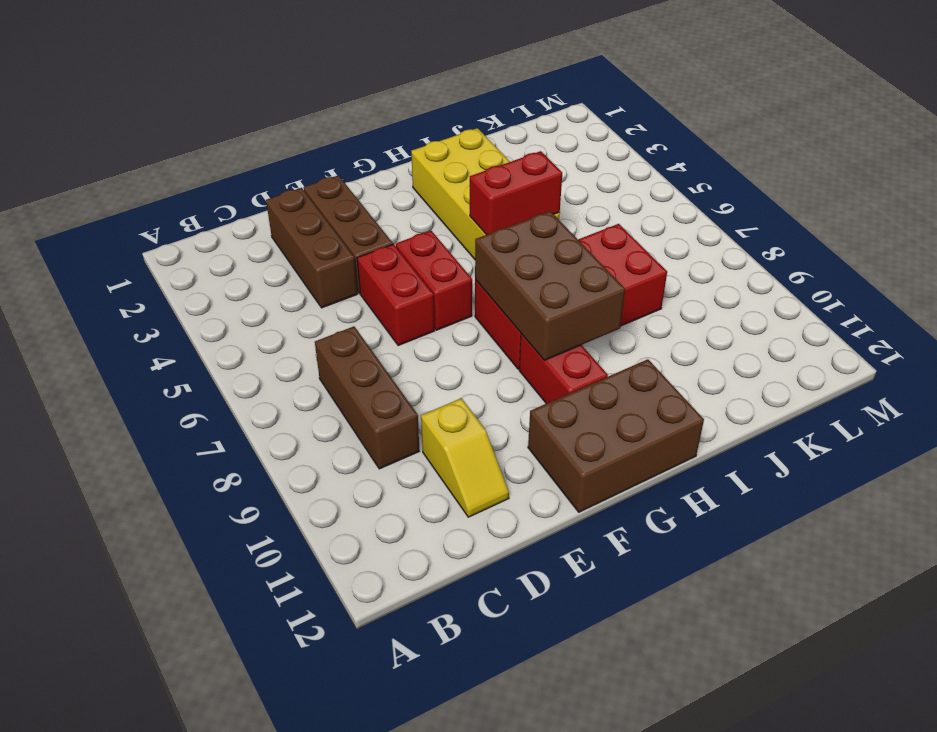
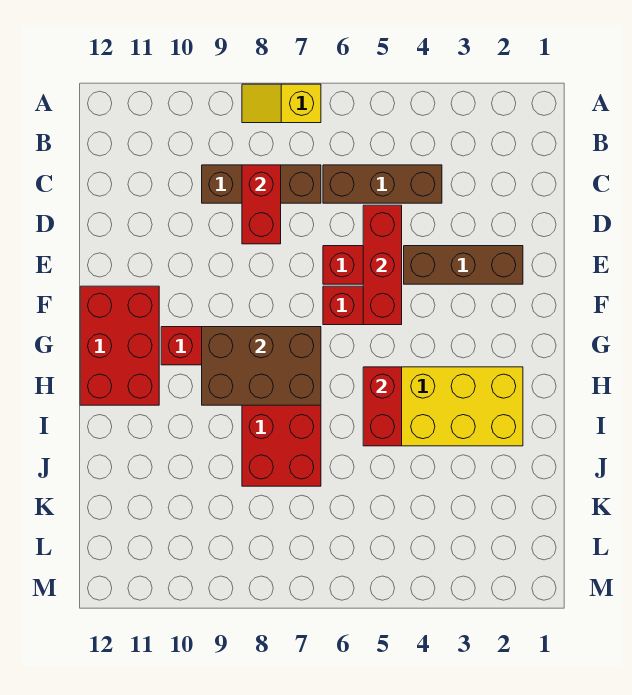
none -> red 1x2 brick [242,165,281,244]
brown 1x3 brick [266,188,358,308] -> brown 1x3 brick moved to [323,165,442,203]
none -> red 1x3 brick [363,205,402,325]
yellow 1x2 slope [421,398,509,517] -> yellow 1x2 slope moved to [242,84,321,123]
brown 2x3 brick [528,359,704,512] -> red 2x3 brick [80,286,159,405]

